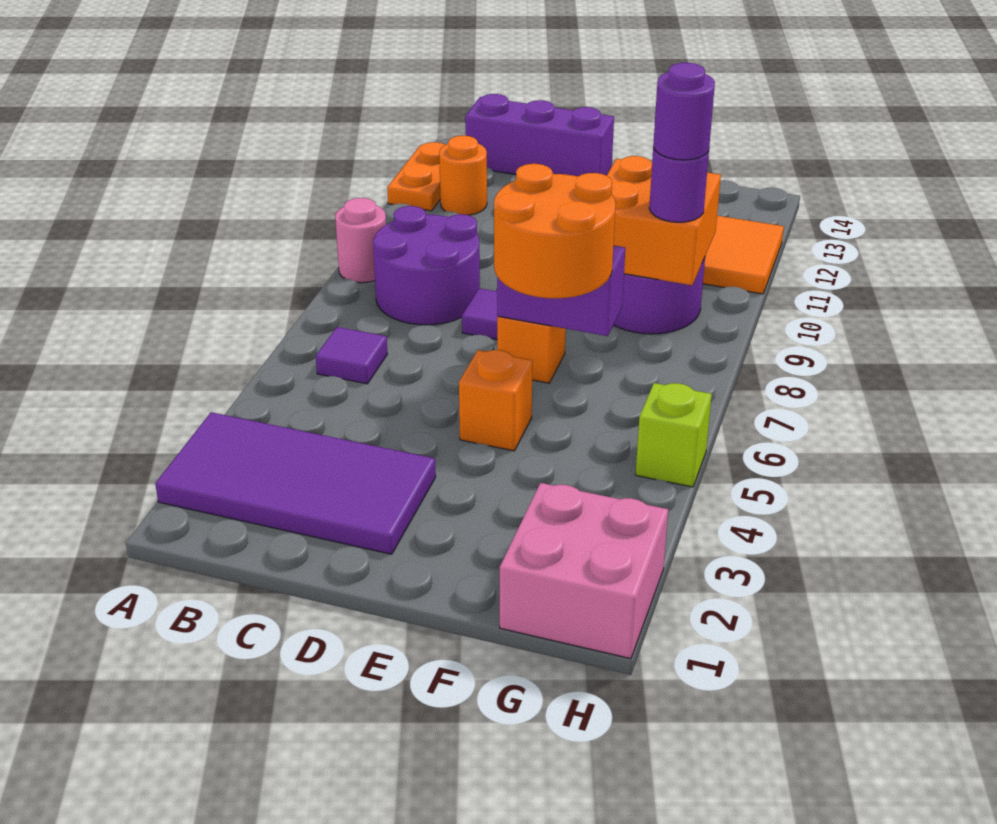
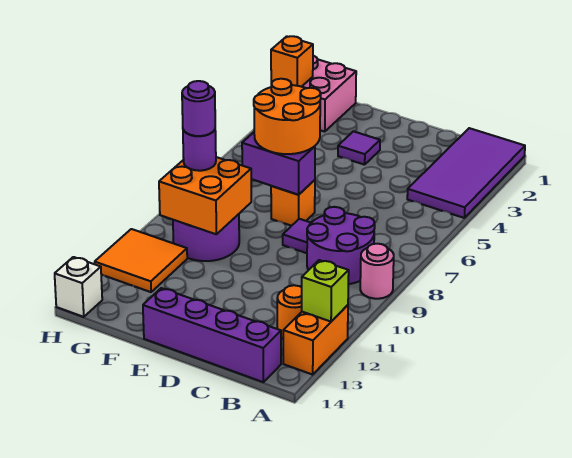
purple 2x4 tile [155,412,436,554] -> purple 2x4 tile turned to [407,128,525,218]
orange 1x2 plate [387,142,445,211] -> orange 1x2 brick [283,305,348,375]
purple 1x1 tile [316,327,387,384] -> purple 1x1 tile moved to [338,131,380,165]
purple 1x3 brick [465,94,614,176] -> purple 1x4 brick [143,288,281,382]
orange 1x1 brick [459,350,533,451] -> orange 1x1 brick moved to [271,36,313,87]
lime 1x1 brick [636,383,712,487] -> lime 1x1 brick moved to [302,260,349,322]
none -> white 1x1 brick [55,257,102,317]

